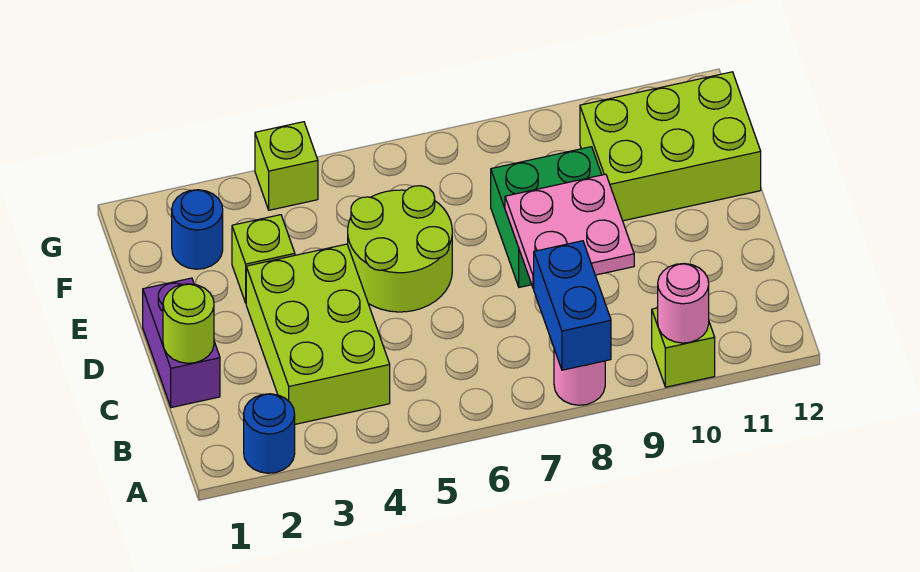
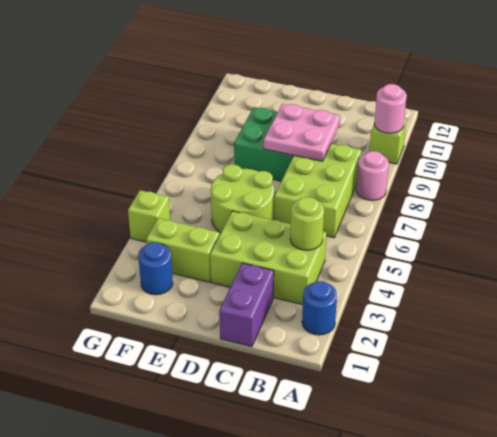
blue 1x2 brick [534,241,611,370] -> none
purple 1x2 brick [143,278,220,408] -> purple 1x2 brick turned to [219,263,274,347]
lime 1x1 round brick [163,284,214,363] -> lime 1x1 round brick moved to [290,197,324,250]
lime 1x1 brick [232,215,295,303] -> lime 1x2 brick [146,218,220,282]
lime 2x3 brick [580,72,761,221] -> lime 2x3 brick moved to [274,144,361,238]

